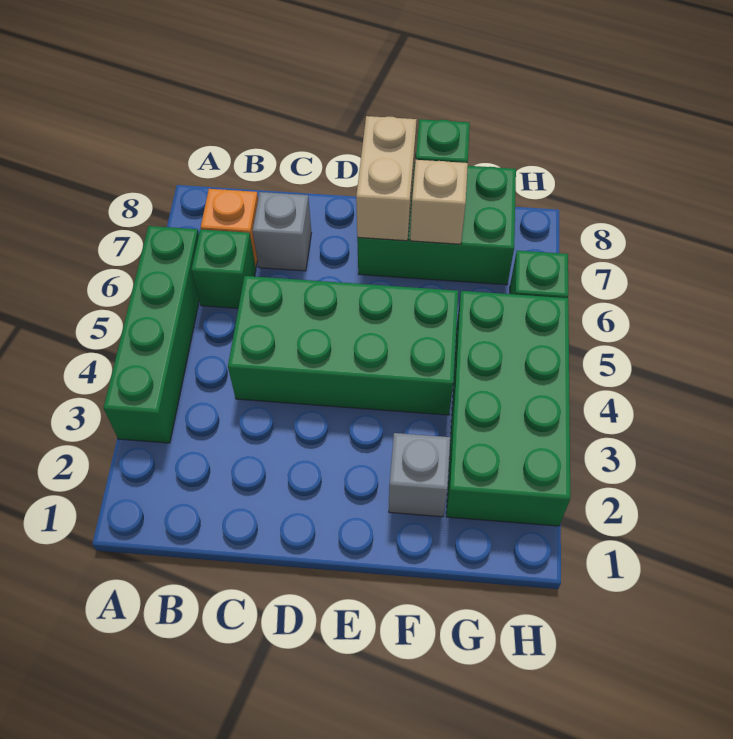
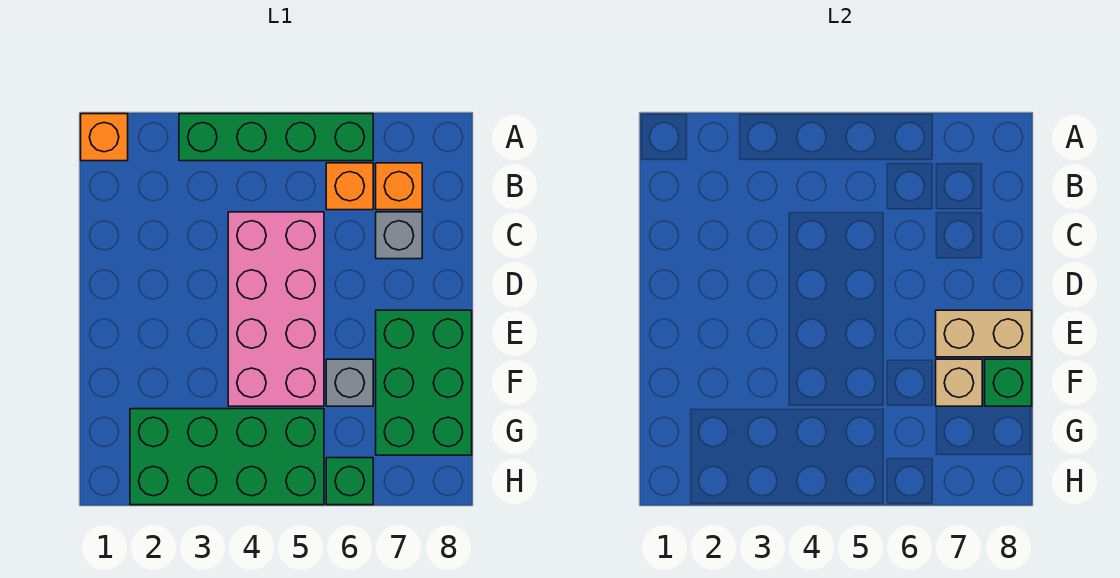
none -> orange 1x1 brick [81,114,128,161]
green 1x1 brick [191,229,256,308] -> orange 1x1 brick [326,163,373,210]
green 2x4 brick [228,276,458,415] -> pink 2x4 brick [228,212,324,406]
grey 1x1 brick [389,433,450,517] -> grey 1x1 brick moved to [326,359,373,406]

